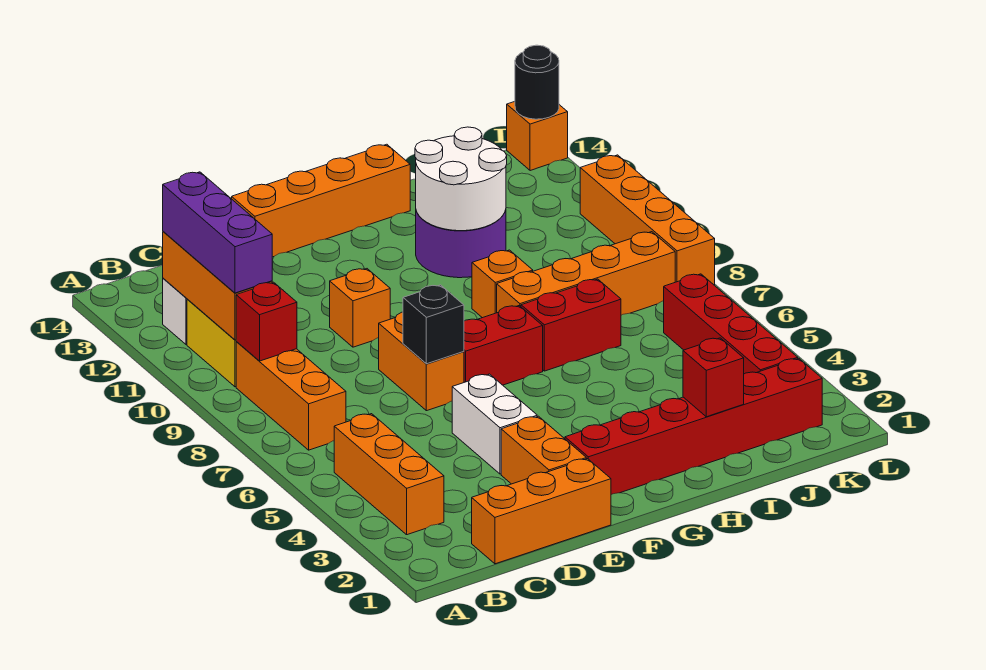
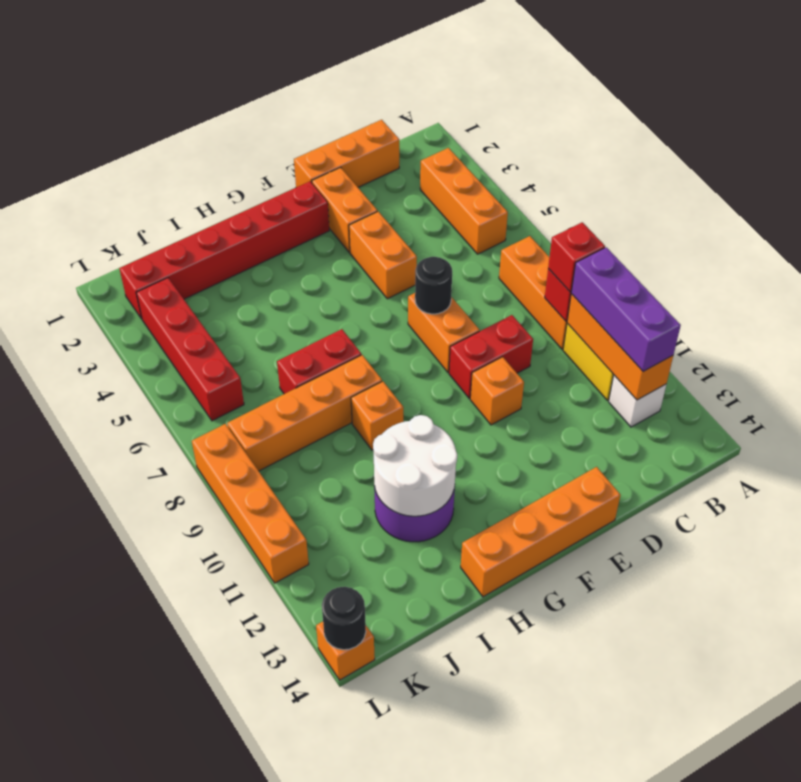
white 1x2 brick [452,374,537,474] -> orange 1x2 brick [349,211,417,299]
black 1x1 brick [403,285,464,364] -> black 1x1 round brick [415,257,452,314]
red 1x2 brick [464,306,543,385] -> red 1x2 brick moved to [449,315,533,398]
red 1x1 brick [683,338,744,417] -> red 1x1 brick moved to [548,222,605,292]

